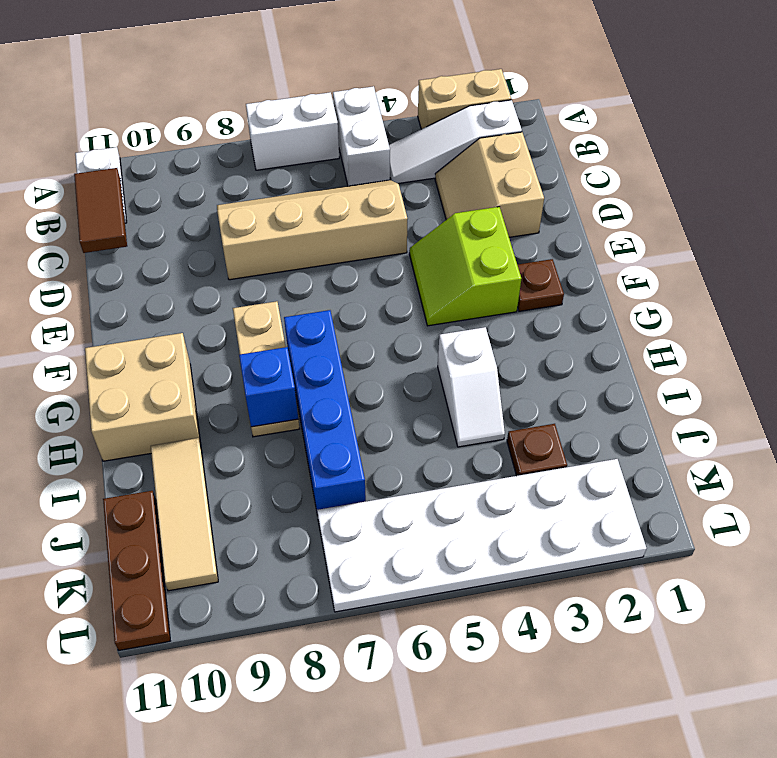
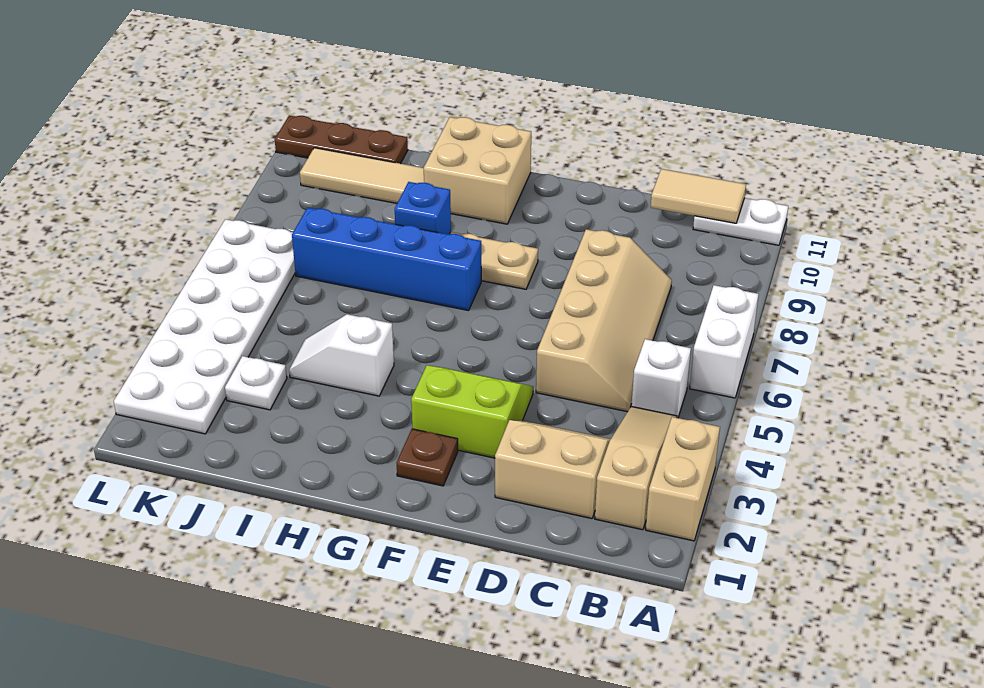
white 1x2 brick [333,86,390,186] -> white 1x1 brick [631,339,691,418]
white 1x3 slope [389,100,522,184] -> tan 1x3 slope [595,407,677,530]
brown 1x2 tile [74,168,127,253] -> tan 1x2 tile [651,169,746,223]
brown 1x1 plate [507,424,567,476] -> white 1x1 plate [225,356,287,410]

